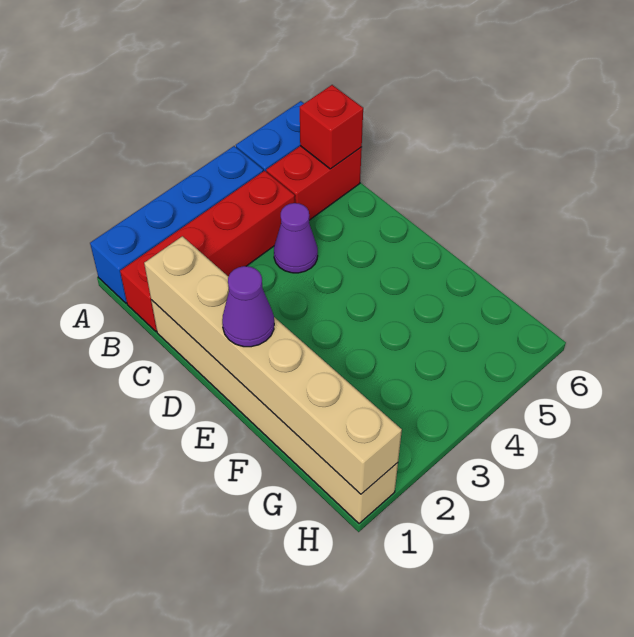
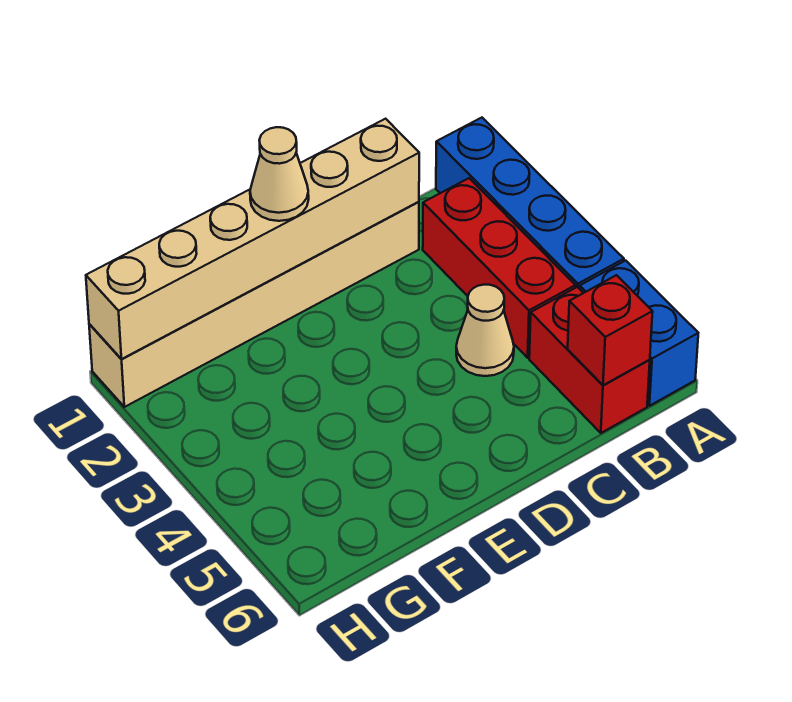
red 1x4 brick [120,171,295,332] -> red 1x3 brick [423,178,576,358]
purple 1x1 cone [274,203,318,273] -> tan 1x1 cone [456,285,514,376]
purple 1x1 cone [222,266,274,347] -> tan 1x1 cone [250,127,309,221]

